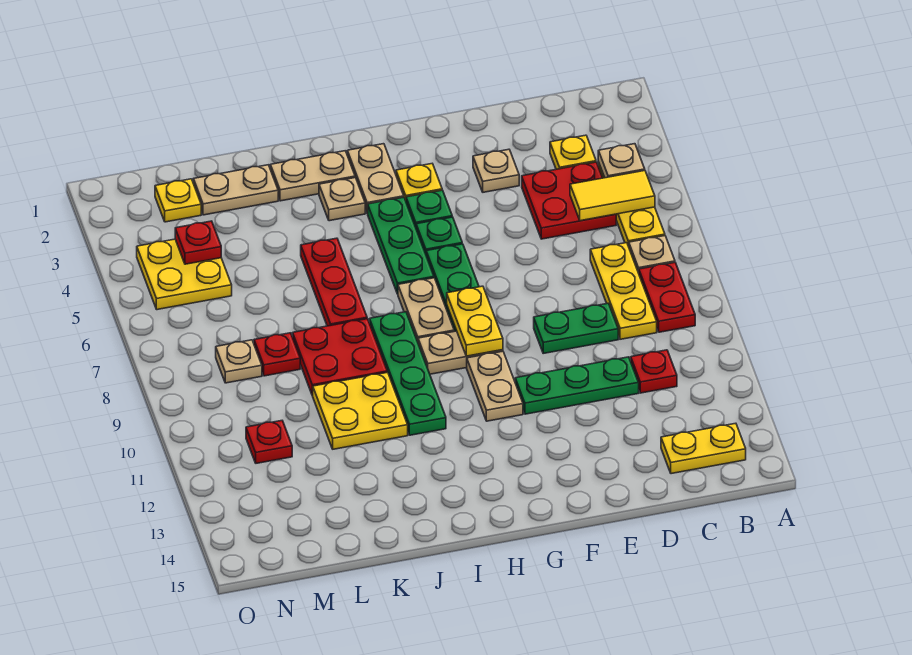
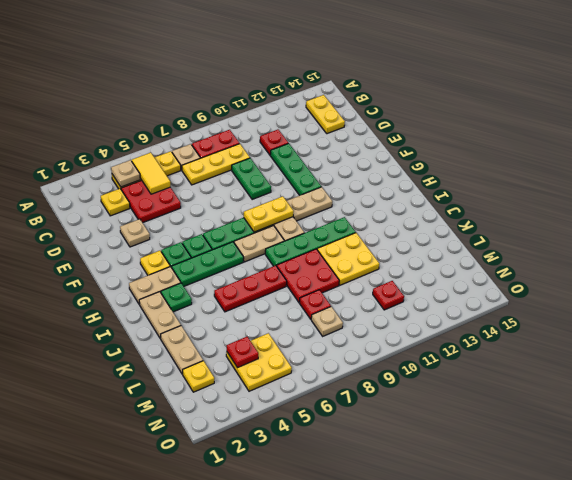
tan 1x1 plate [319,178,365,221] -> green 1x1 plate [161,283,192,312]

